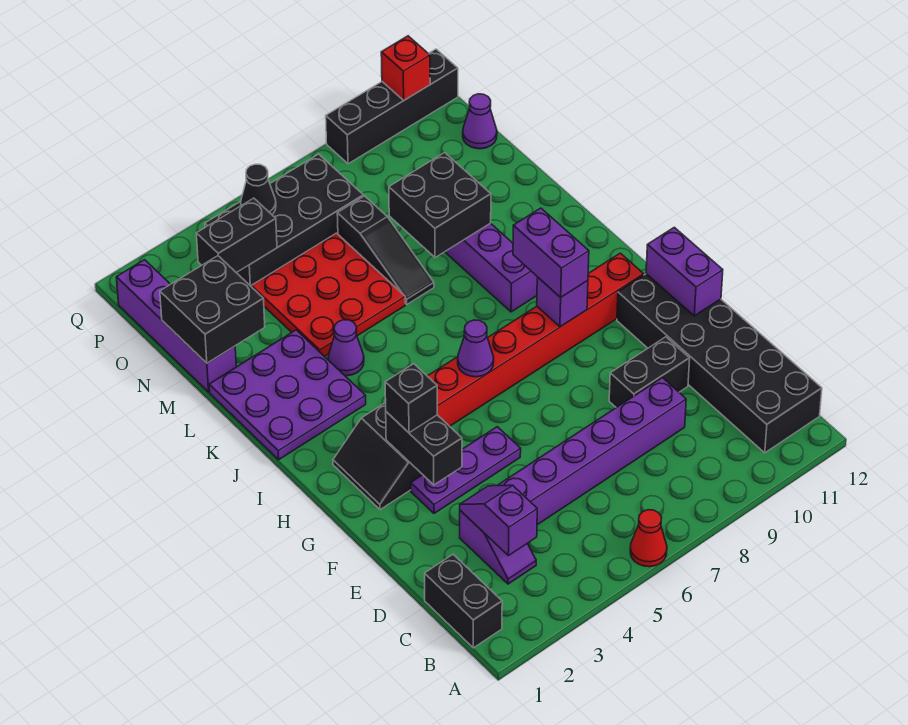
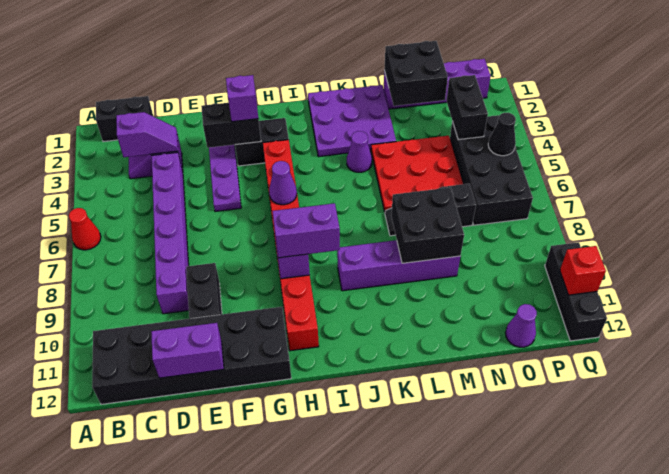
purple 1x2 brick [646,227,723,316] -> purple 1x2 brick moved to [151,323,224,378]
black 1x1 brick [385,364,437,433] -> purple 1x1 brick [226,75,258,122]
black 1x4 brick [326,49,458,164] -> black 1x3 brick [545,242,607,341]

